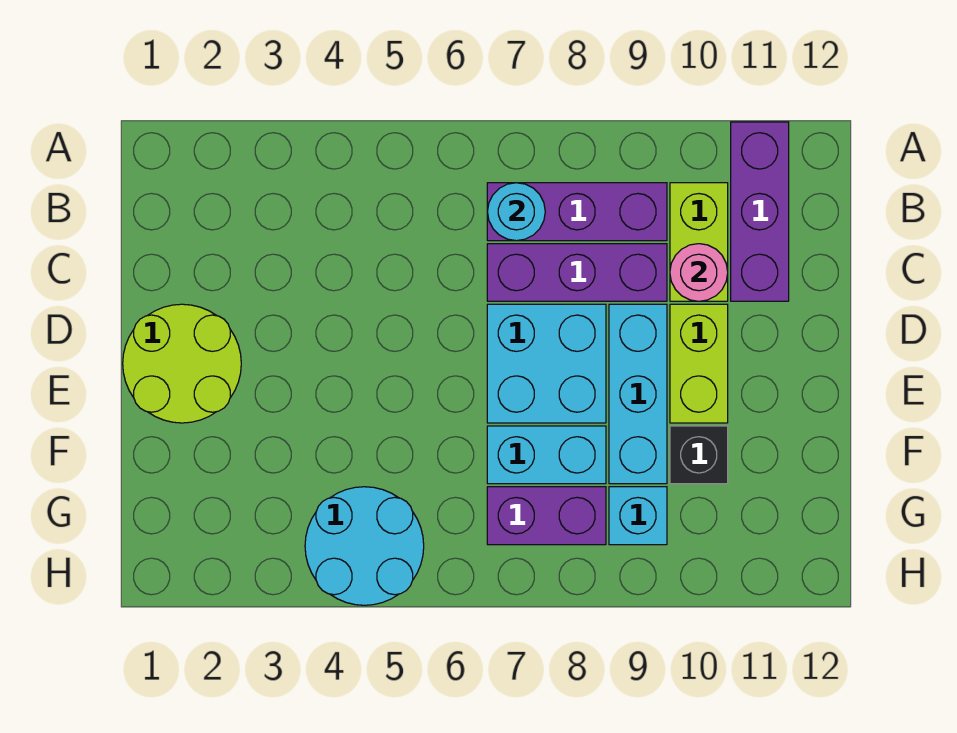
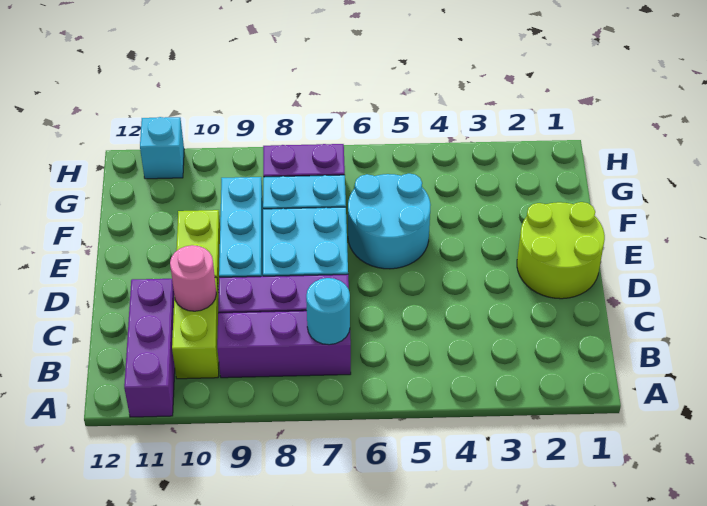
black 1x1 brick [670,426,728,484] -> none
cyan 2x2 round brick [305,487,424,605] -> cyan 2x2 round brick moved to [348,174,431,269]
cyan 1x1 brick [609,487,667,545] -> cyan 1x1 brick moved to [140,117,184,179]

